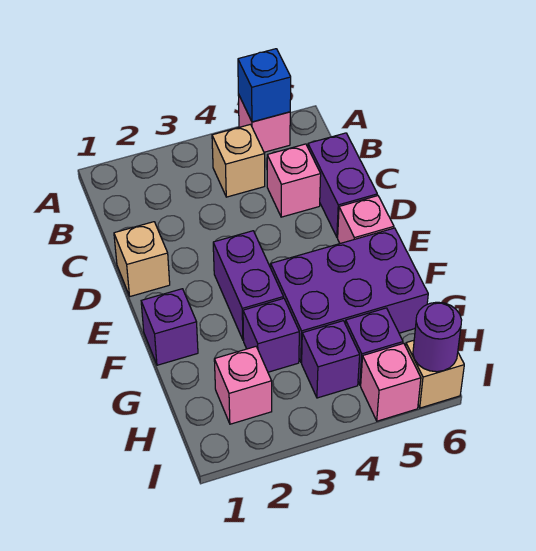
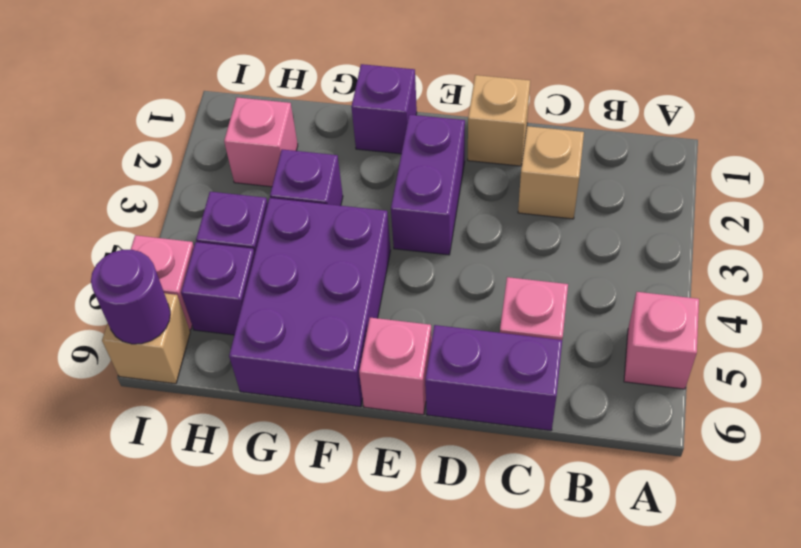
blue 1x1 brick [238,49,291,122] -> none
tan 1x1 brick [212,124,265,197] -> tan 1x1 brick moved to [518,126,584,219]
purple 1x2 brick [213,231,283,340] -> purple 1x2 brick turned to [391,115,465,255]

